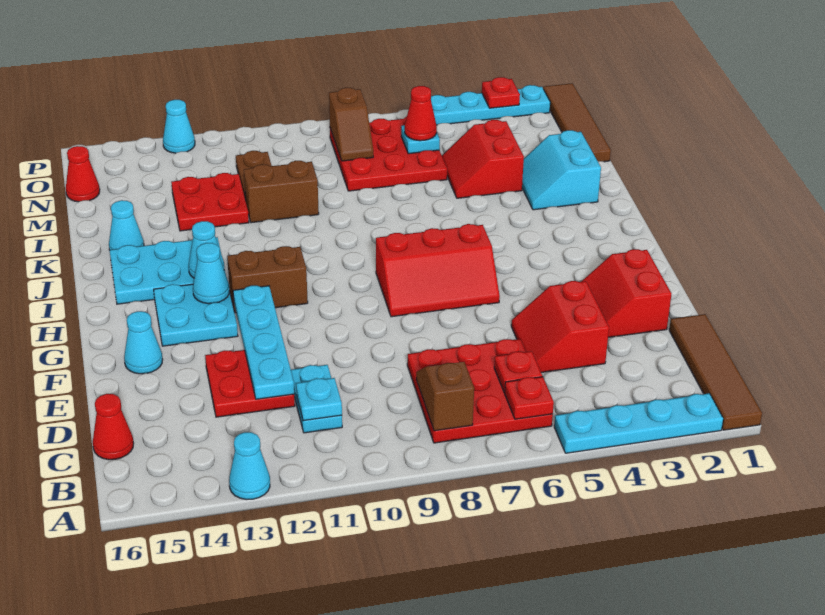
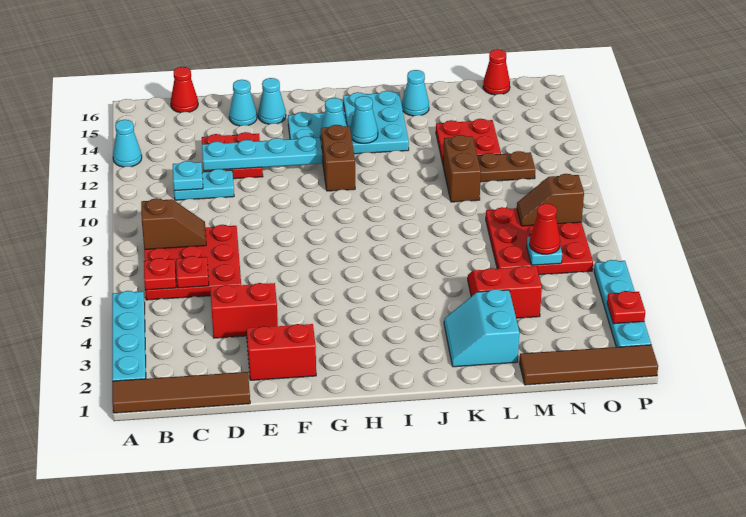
red 2x3 slope [376,224,500,317] -> none
cyan 2x2 slope [522,130,601,210] -> cyan 2x2 slope turned to [444,289,519,367]
cyan 1x1 cone [163,100,195,153] -> cyan 1x1 cone moved to [229,80,257,126]

